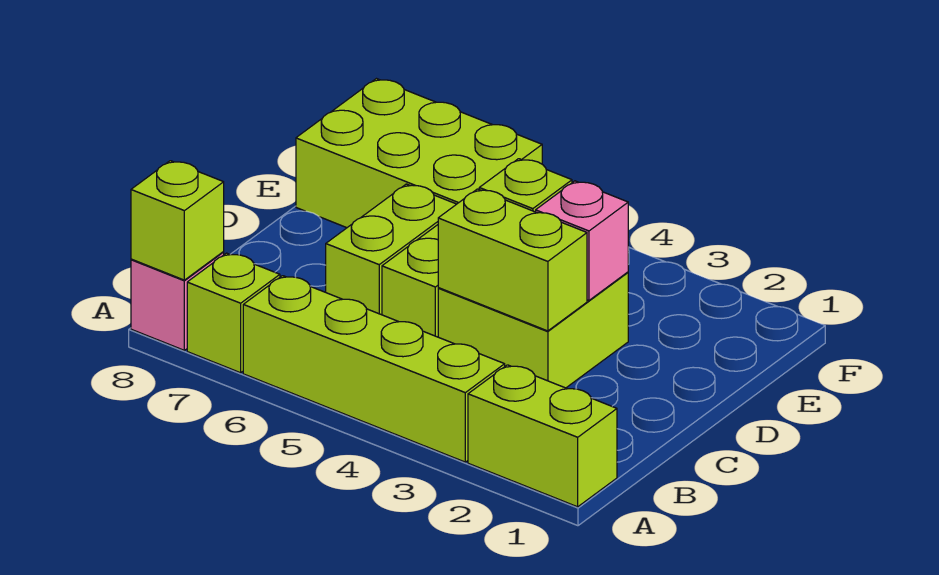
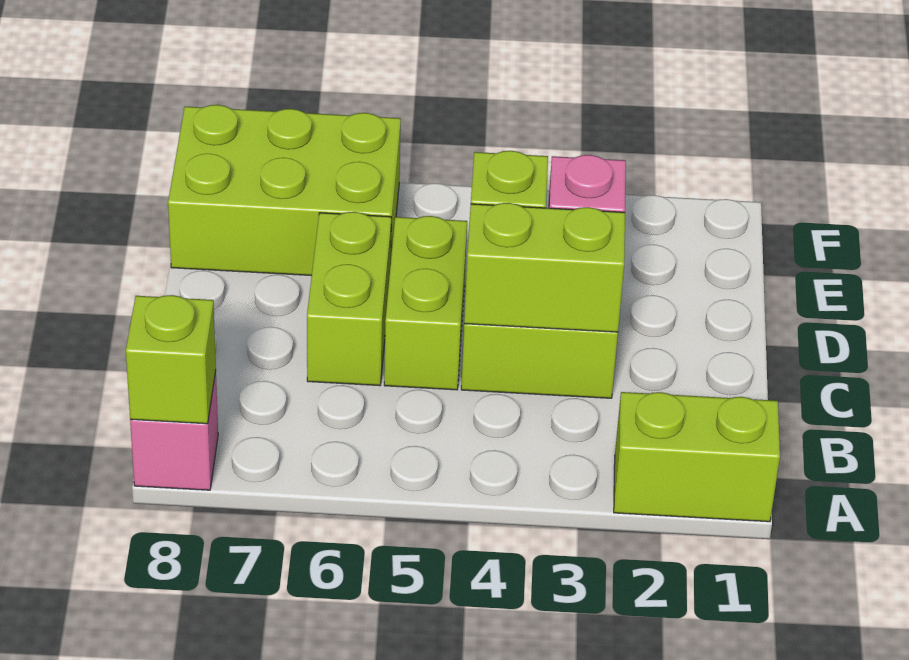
lime 1x4 brick [243,276,505,462] -> none
lime 1x1 brick [187,253,280,373] -> none

